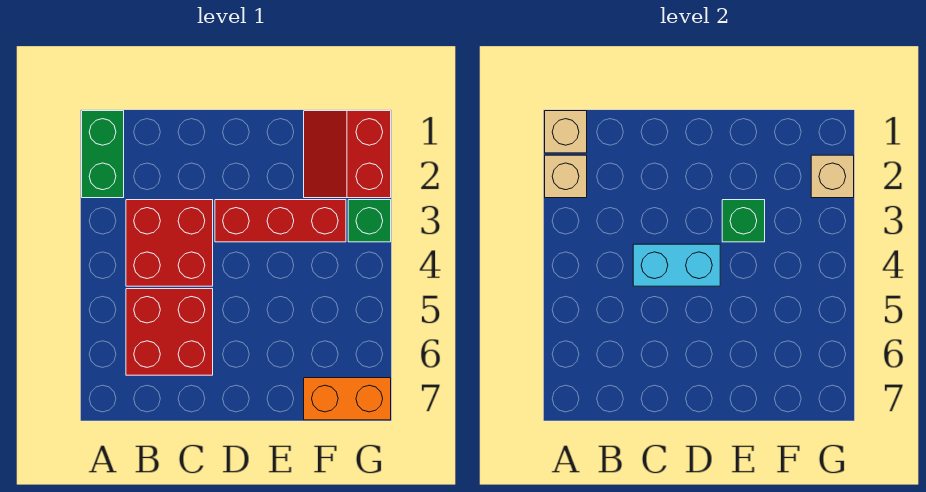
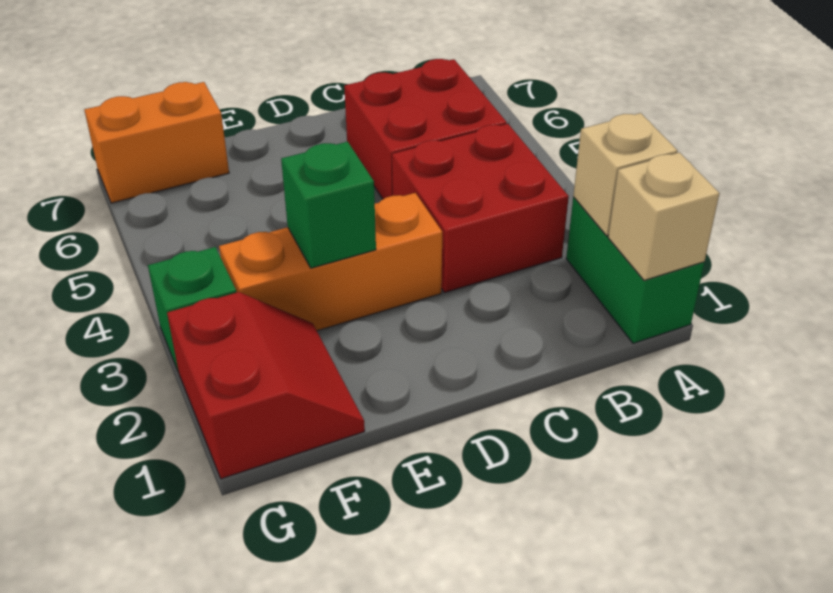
cyan 1x2 brick [633,244,720,286] -> none
red 1x3 brick [215,200,346,242] -> orange 1x3 brick [219,193,442,331]
tan 1x1 brick [811,155,854,198] -> none

